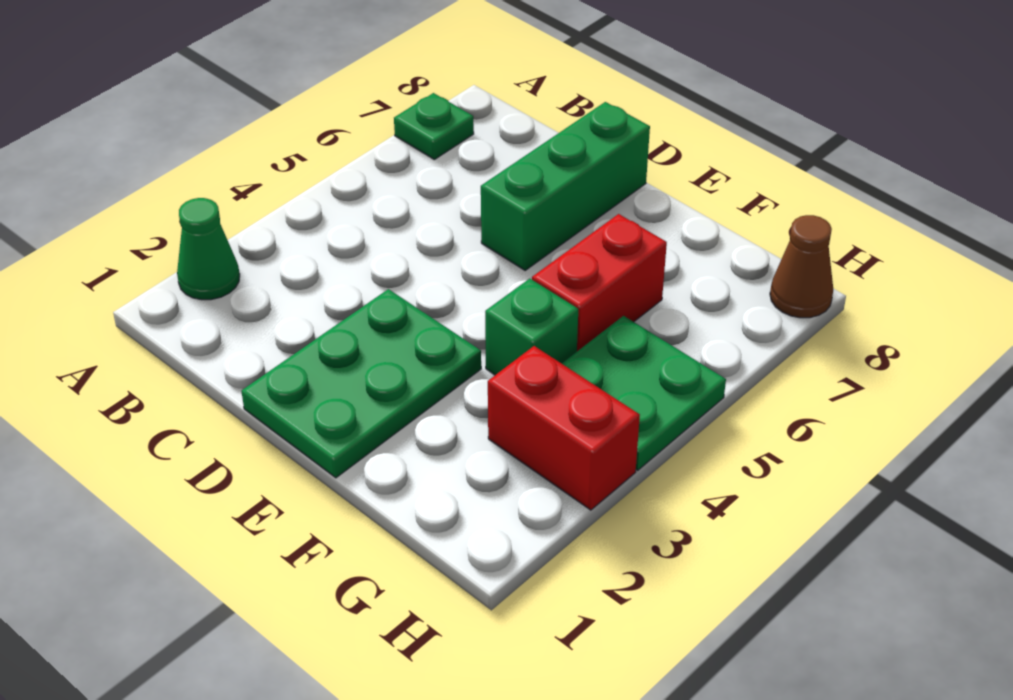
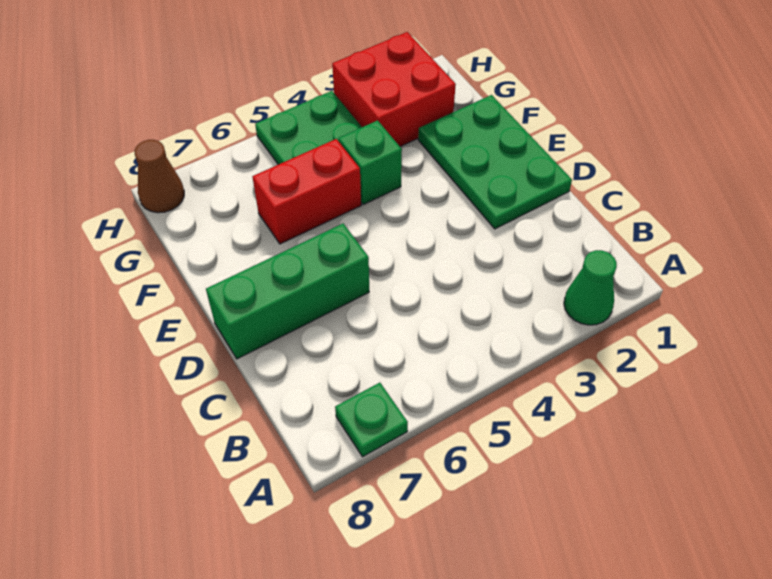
green 2x3 plate [242,289,481,478] -> green 2x3 plate turned to [418,95,572,229]
red 1x2 brick [488,346,640,510] -> red 2x2 brick [332,32,456,146]

